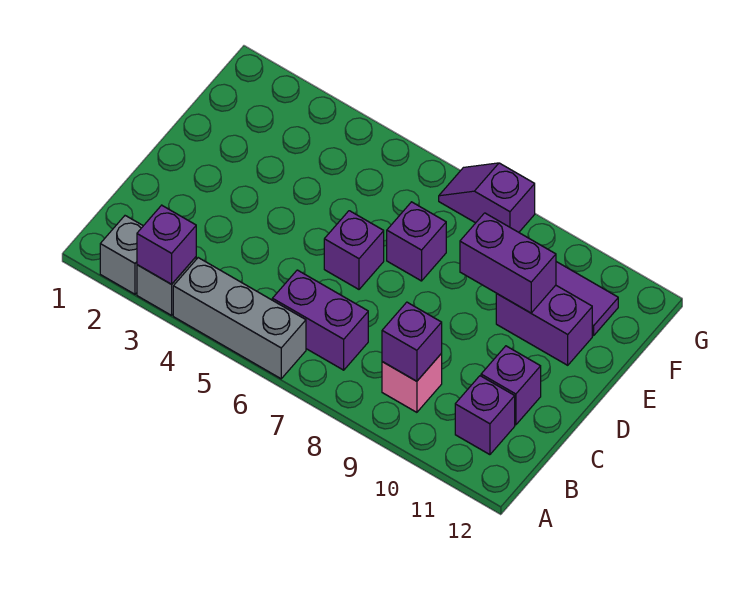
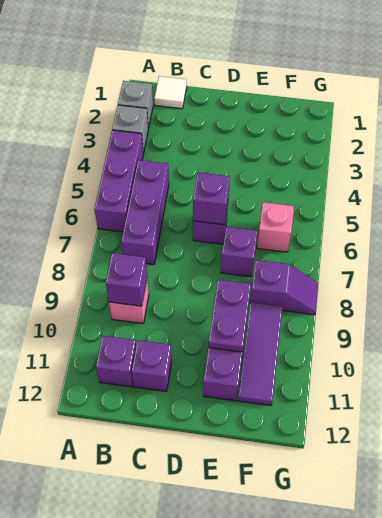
purple 1x1 brick [137,205,196,284] -> purple 1x1 brick moved to [193,173,230,225]
grey 1x3 brick [173,258,306,379] -> purple 1x3 brick [94,130,143,232]
none -> white 1x1 tile [154,76,187,109]
purple 1x2 brick [272,270,368,370] -> purple 1x3 brick [121,160,169,264]
purple 1x2 brick [460,213,556,313] -> purple 1x2 plate [209,280,251,352]
none -> pink 1x1 brick [257,202,294,252]
purple 1x2 slope [439,163,535,232] -> purple 1x2 slope turned to [250,260,318,315]

